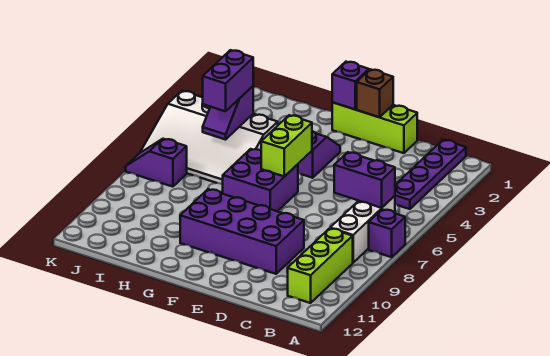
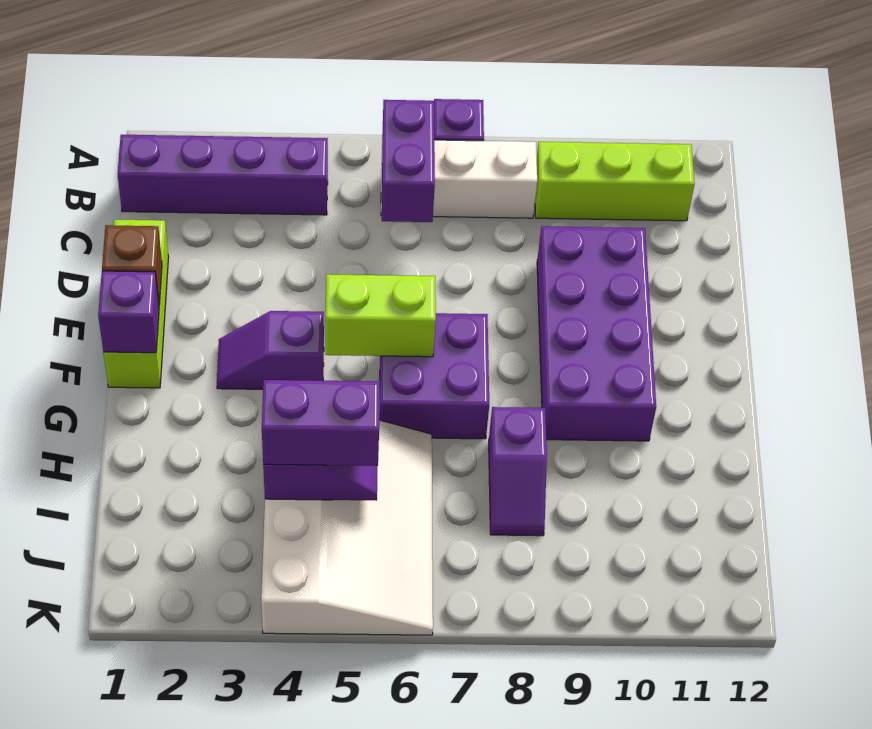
purple 1x4 plate [395,140,466,209] -> purple 1x4 brick [117,135,328,215]
purple 1x2 slope [126,139,187,187] -> purple 1x2 slope moved to [489,407,547,536]

